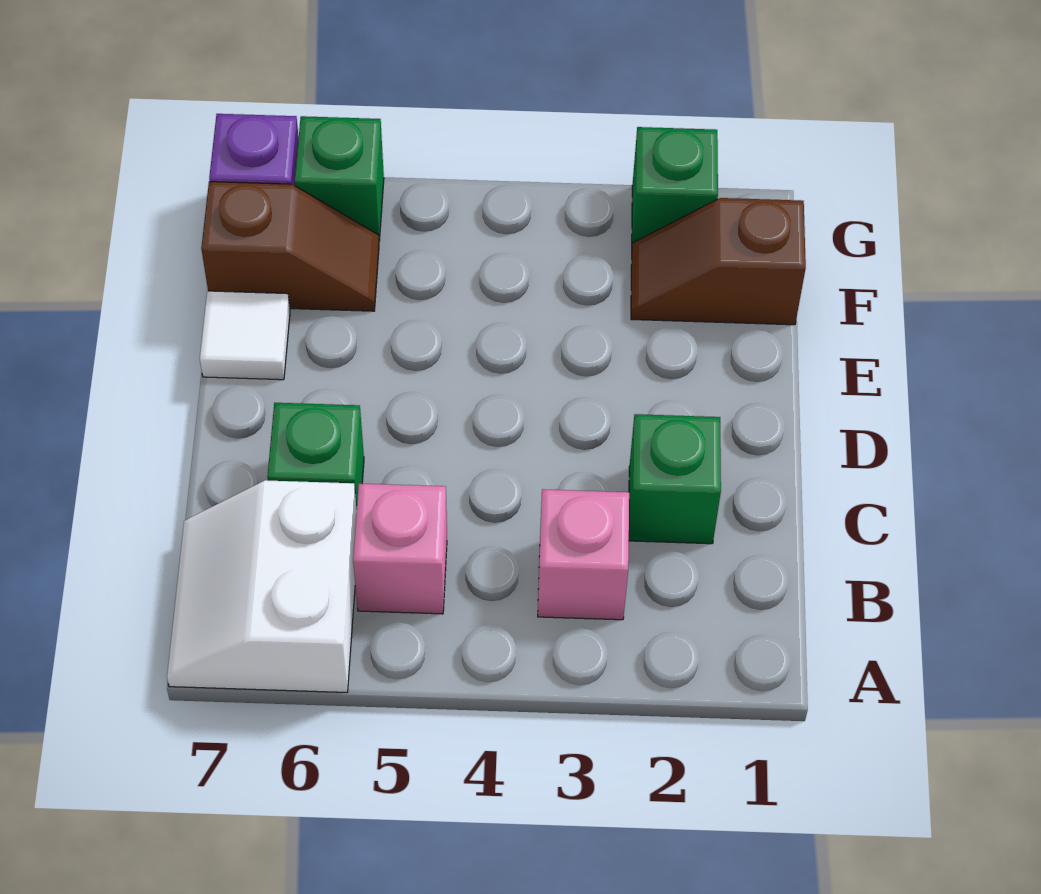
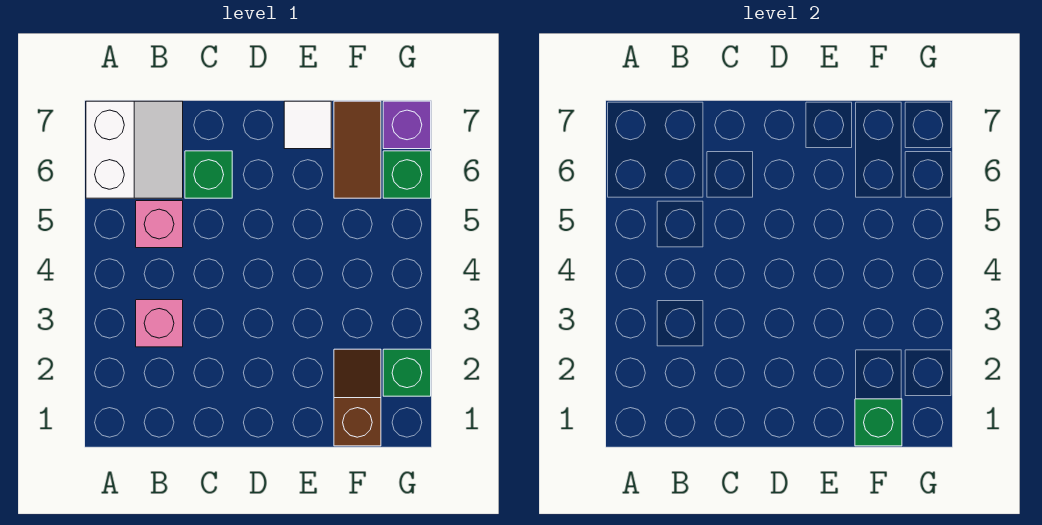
white 2x2 slope [167,480,357,692] -> white 2x2 slope turned to [86,101,183,198]
green 1x1 brick [629,414,721,544] -> green 1x1 brick moved to [855,399,902,446]
brown 1x2 slope [201,182,379,311] -> brown 1x2 tile [334,101,381,198]

